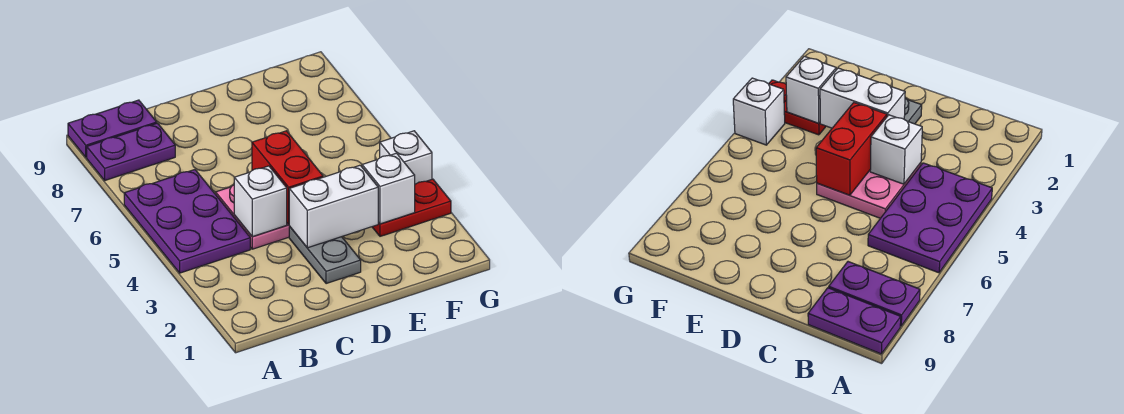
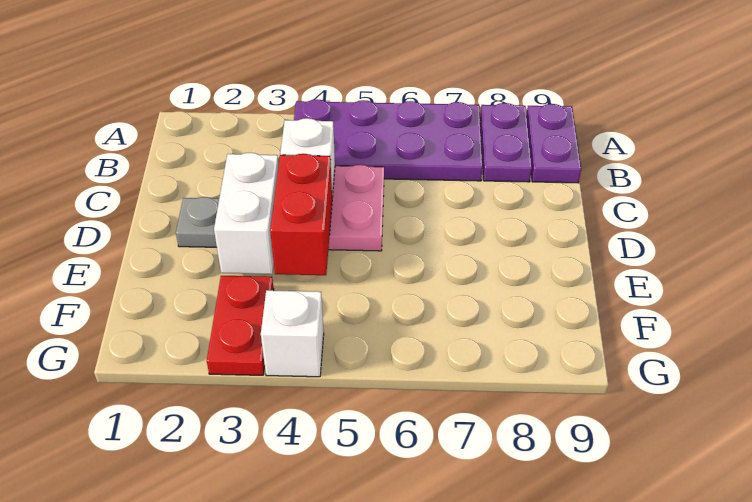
purple 2x3 plate [124,170,250,273] -> purple 2x4 plate [294,99,483,181]
red 1x2 brick [252,131,323,224] -> red 1x2 brick turned to [270,154,332,275]
white 1x1 brick [362,153,415,224] -> none

